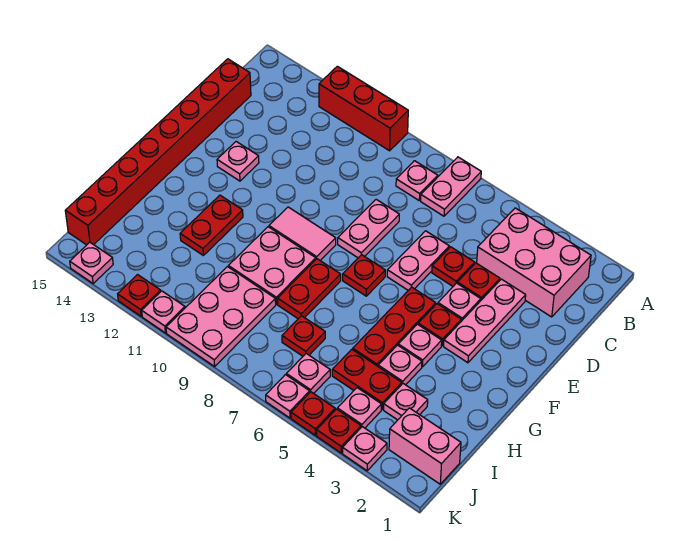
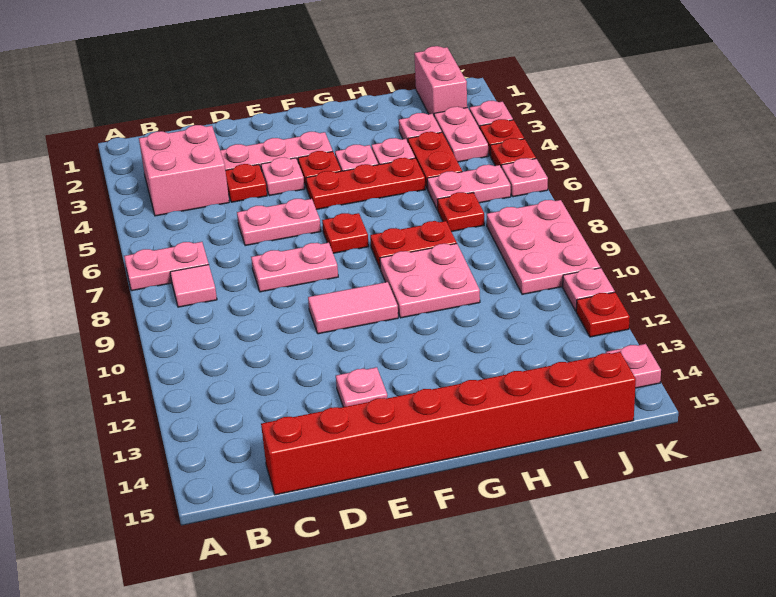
red 1x3 brick [319,66,408,151] -> none
pink 2x3 brick [477,208,591,317] -> pink 2x2 brick [139,125,229,216]
pink 1x1 plate [396,161,438,200] -> pink 1x1 tile [170,265,217,307]
red 1x1 plate [432,247,475,286] -> none
pink 1x2 tile [269,207,336,260] -> pink 1x2 tile turned to [308,282,398,334]
red 1x2 plate [180,195,243,255] -> none
pink 2x3 plate [166,267,276,366] -> pink 2x3 plate turned to [487,200,600,294]
pink 1x1 plate [337,388,381,428] -> pink 1x2 plate [434,107,488,162]
pink 1x1 plate [286,354,330,393] -> pink 1x2 plate [427,165,511,210]

